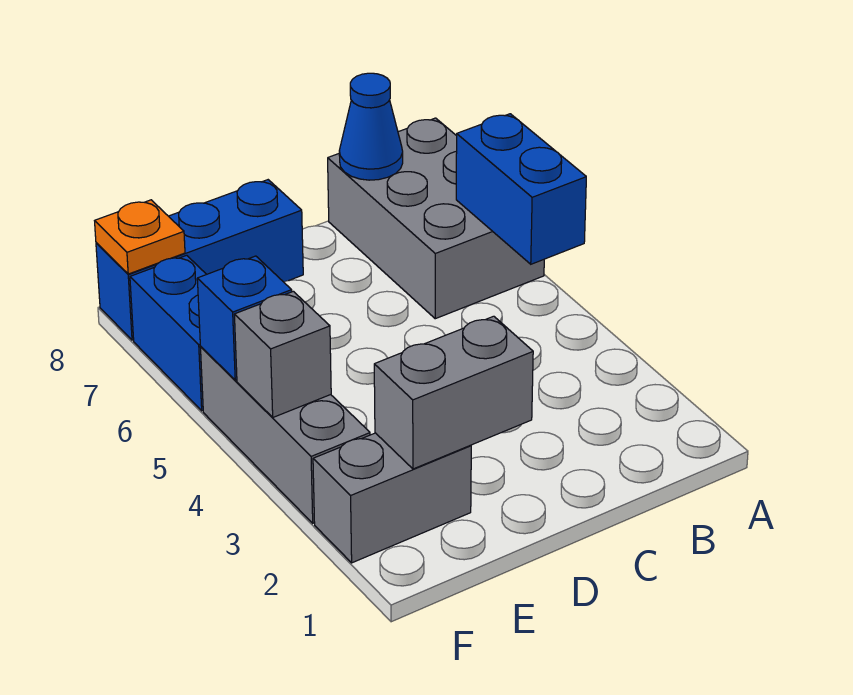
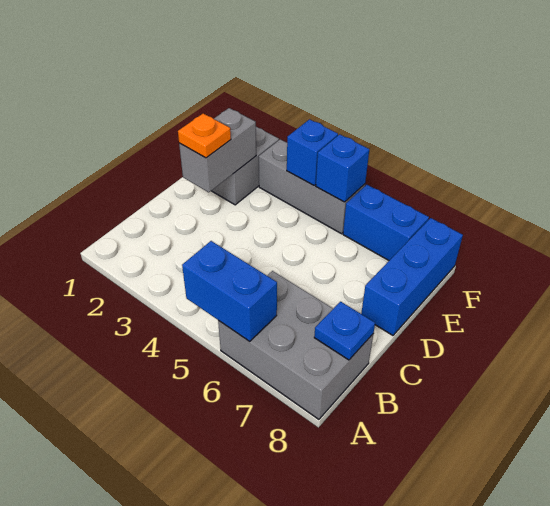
blue 1x1 cone [339,73,403,180] -> blue 1x1 plate [314,302,375,360]
grey 1x1 brick [234,291,331,417] -> blue 1x1 brick [287,119,338,185]
orange 1x1 plate [95,200,185,274] -> orange 1x1 plate moved to [178,113,231,158]

